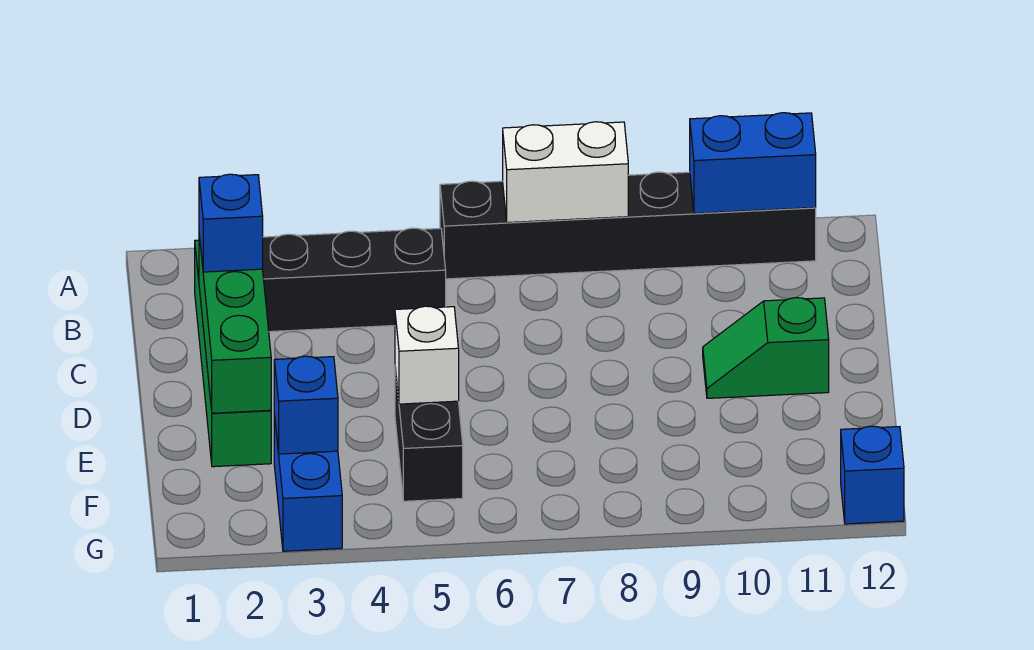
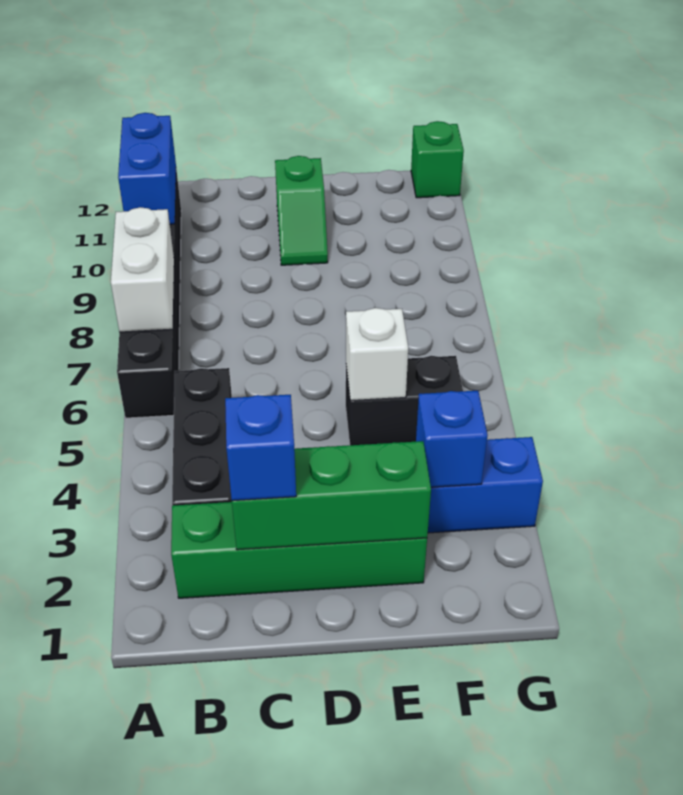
blue 1x1 brick [841,426,904,524] -> green 1x1 brick [411,121,464,198]

